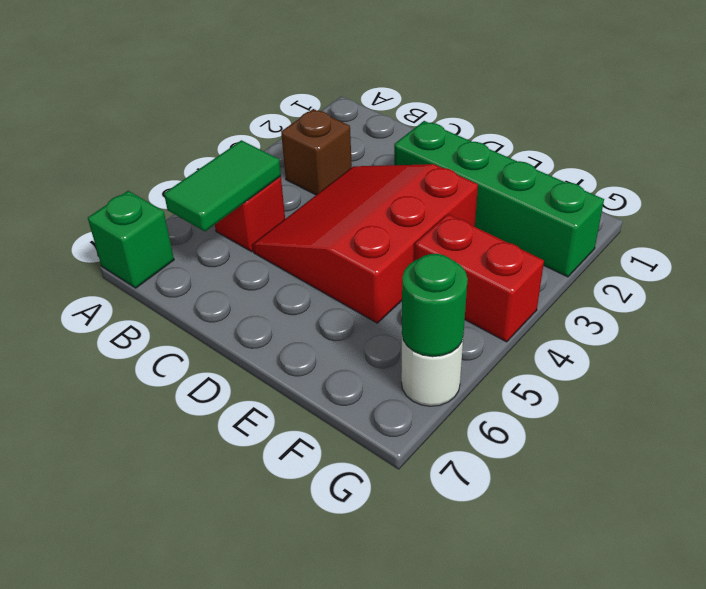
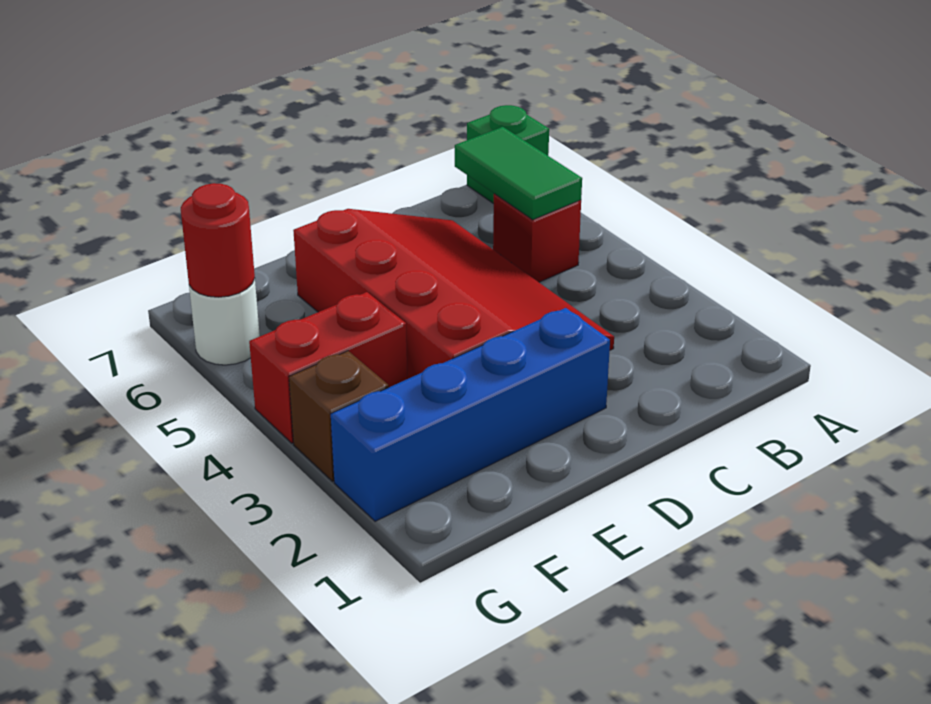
brown 1x1 brick [281,109,352,195] -> brown 1x1 brick moved to [289,351,389,481]
red 3x3 slope [253,164,478,323] -> red 3x4 slope [293,209,614,379]
green 1x4 brick [394,121,604,277] -> blue 1x4 brick [331,308,610,521]
green 1x1 round brick [402,254,468,357] -> red 1x1 round brick [181,183,255,297]

